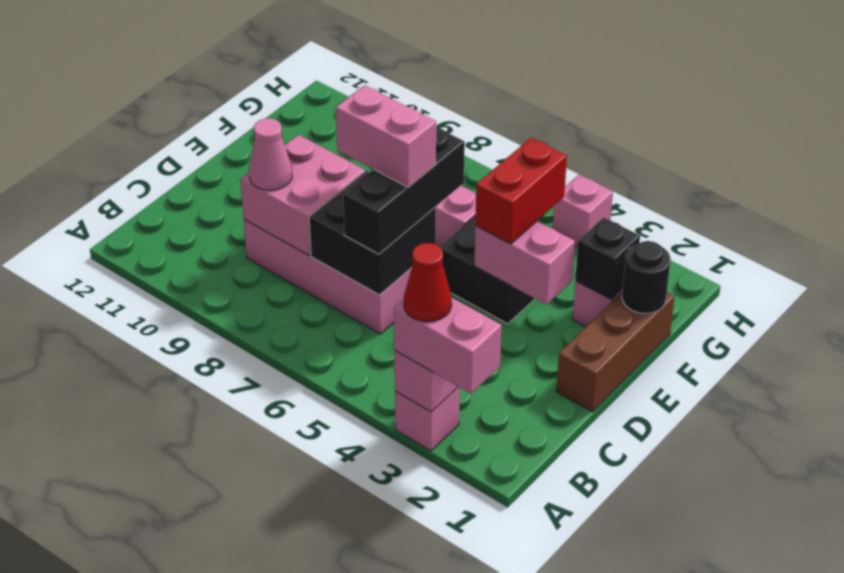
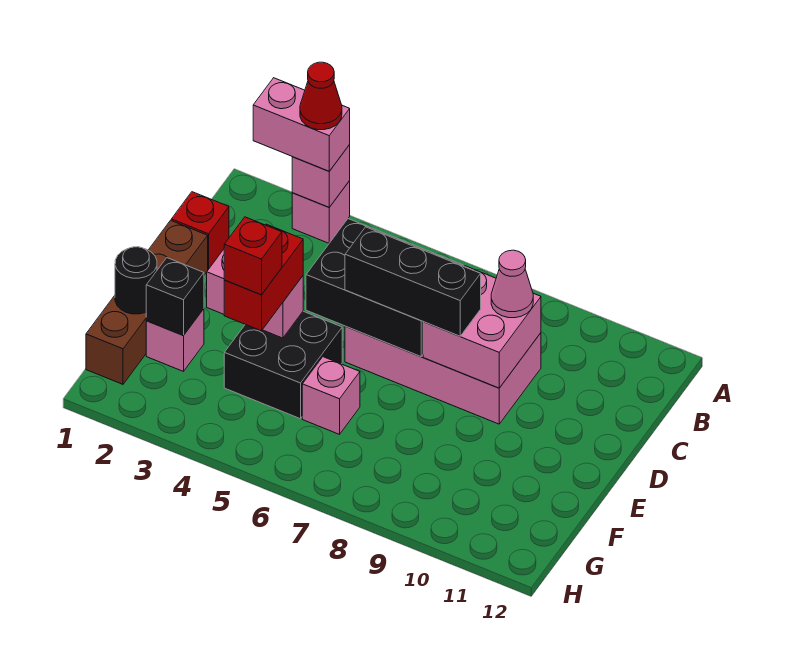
none -> red 1x1 brick [171,192,229,269]
black 2x2 brick [309,171,436,295] -> black 2x3 brick [306,219,463,357]
black 1x3 brick [343,127,465,254] -> black 1x3 brick turned to [345,227,481,336]
brown 1x3 brick [556,292,674,412] -> brown 1x4 brick [86,220,208,384]
pink 1x2 brick [336,85,436,187] -> none
none -> red 1x1 brick [224,217,282,295]
pink 1x1 brick [553,175,613,247] -> none

